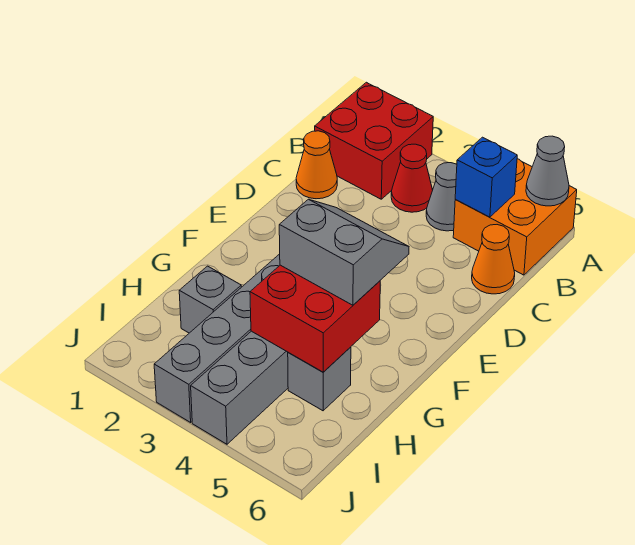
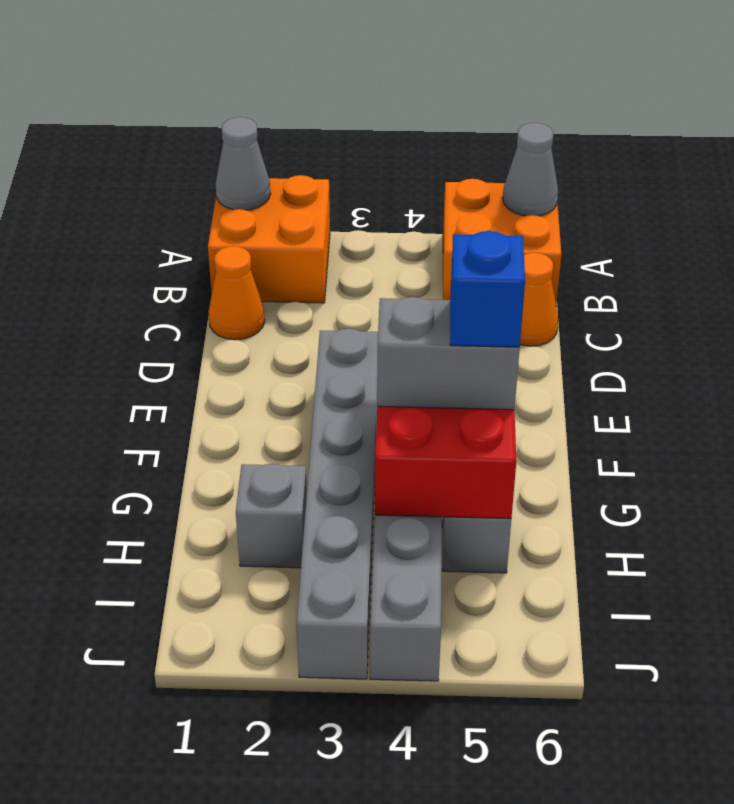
red 2x2 brick [315,82,433,199] -> orange 2x2 brick [208,175,330,303]
red 1x1 cone [391,144,433,212] -> none
grey 1x1 cone [426,163,457,231] -> grey 1x1 cone moved to [216,117,271,210]
blue 1x1 brick [455,137,517,217] -> blue 1x1 brick moved to [450,231,525,347]

